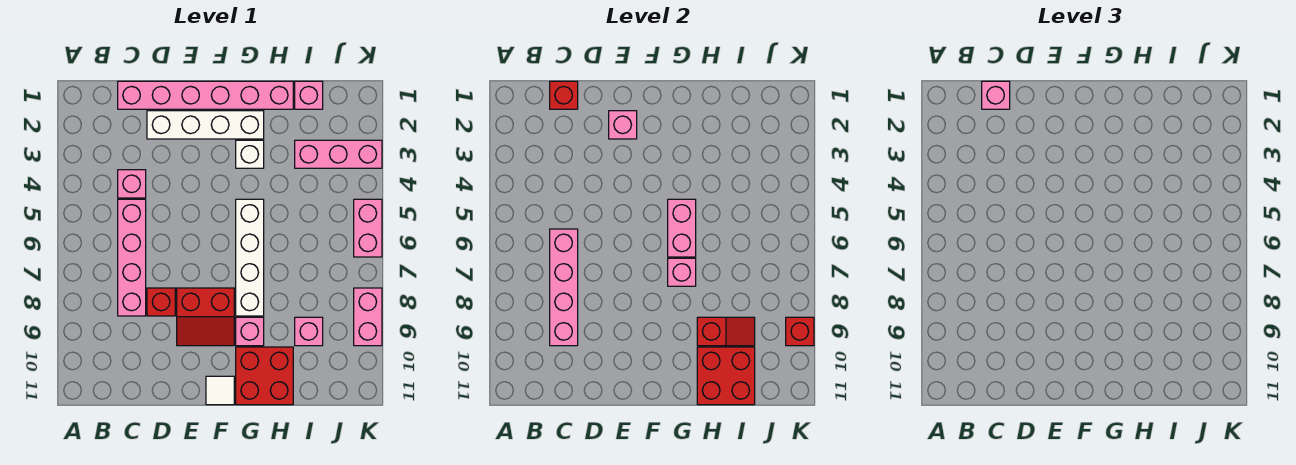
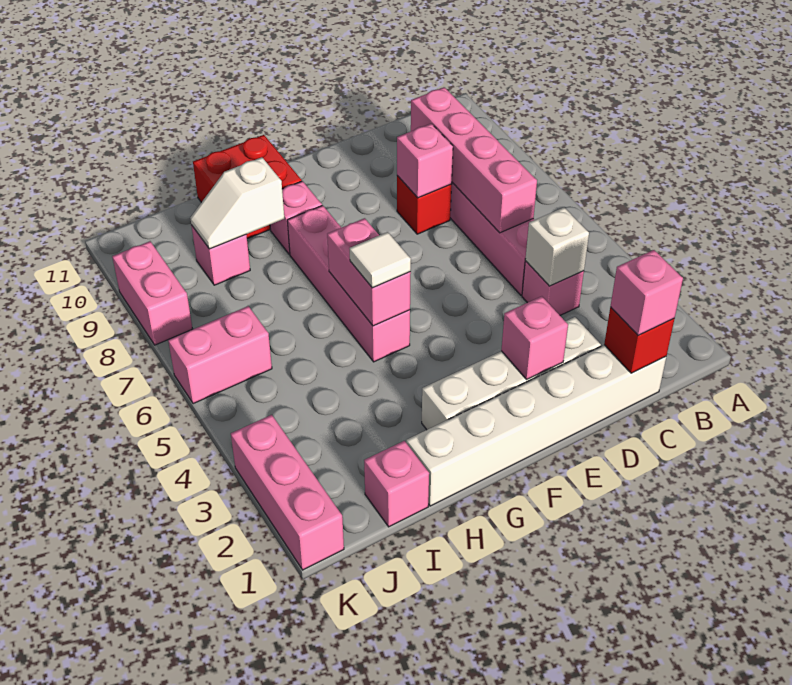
pink 1x6 brick [118,81,293,109] -> white 1x6 brick [406,345,666,506]
red 2x2 slope [177,288,234,346] -> none
white 1x1 tile [206,376,234,405] -> white 1x1 tile moved to [350,232,411,288]
white 1x1 brick [236,140,264,168] -> white 1x1 brick moved to [525,208,589,286]
white 1x4 brick [236,199,264,316] -> pink 1x4 brick [287,205,410,362]
pink 1x1 brick [668,258,696,286] -> pink 1x1 brick moved to [397,124,453,198]
red 1x2 slope [697,317,755,346] -> white 1x2 slope [190,157,284,249]
red 2x2 brick [697,347,755,405] -> none
pink 1x3 brick [295,140,382,168] -> pink 1x3 brick turned to [231,415,344,570]
pink 1x2 brick [354,199,382,257] -> pink 1x2 brick turned to [168,306,272,404]
red 1x1 brick [786,317,814,346] -> none

